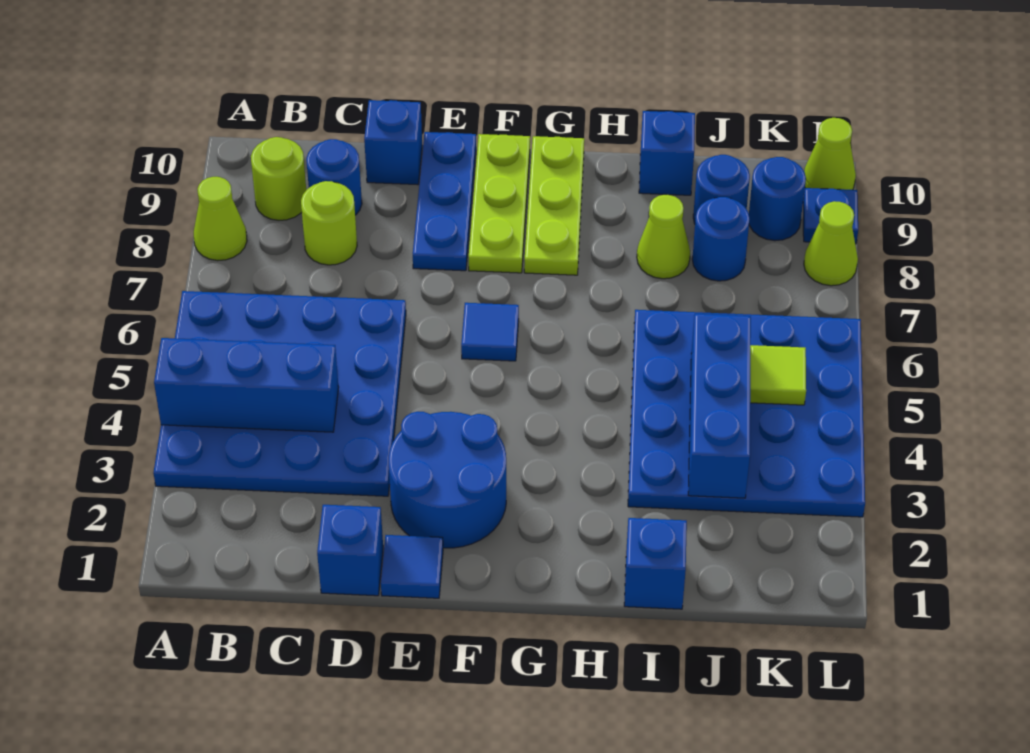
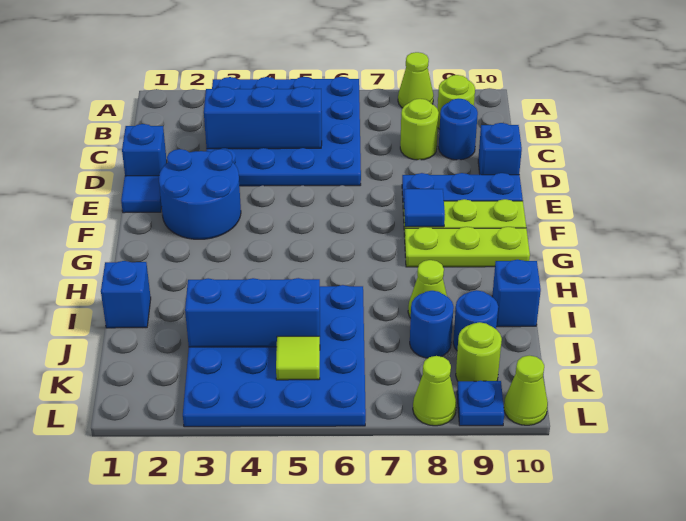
blue 1x3 brick [154,338,339,432] -> blue 1x3 brick turned to [204,86,322,149]
blue 1x1 tile [461,303,519,361] -> blue 1x1 tile moved to [404,189,445,227]
blue 1x1 round brick [749,157,806,241] -> lime 1x1 round brick [456,322,502,381]

